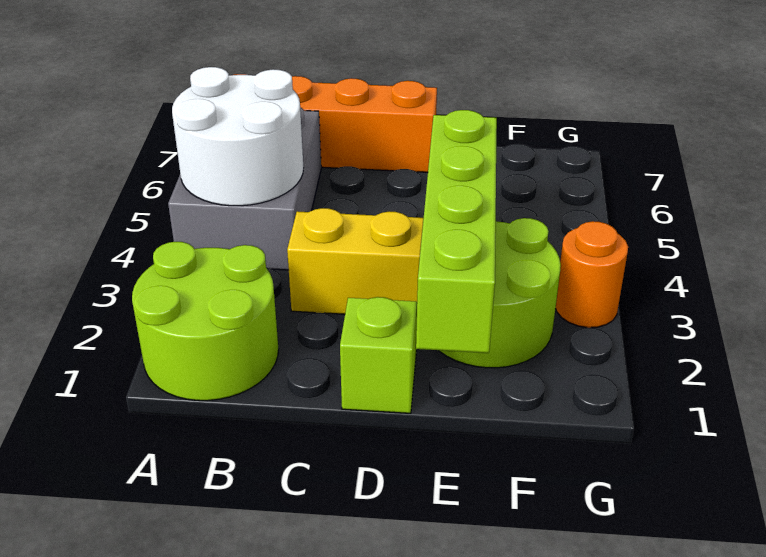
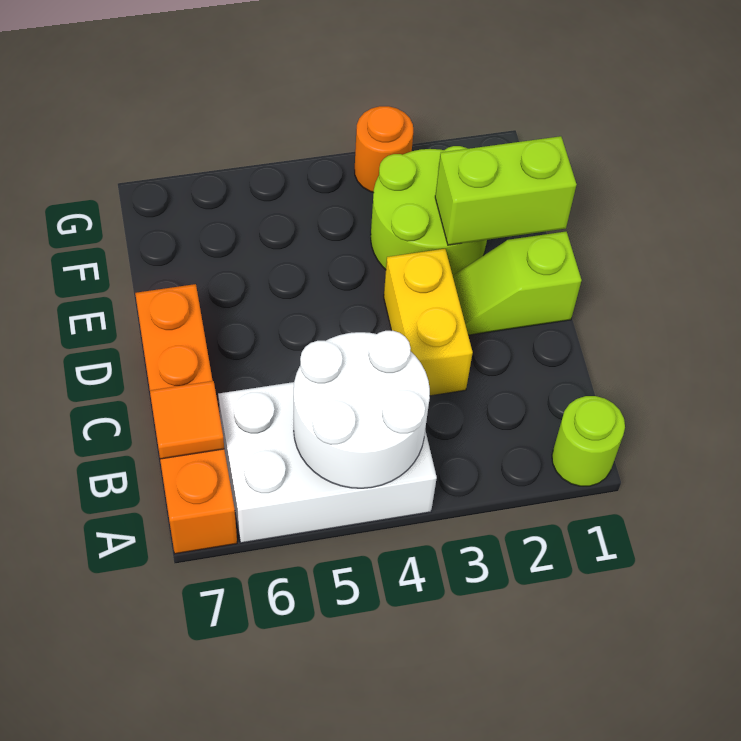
lime 2x2 round brick [132,242,279,401] -> lime 1x1 round brick [552,396,625,486]
grey 2x3 brick [168,107,321,270] -> white 2x3 brick [218,382,437,543]
none -> orange 1x1 tile [150,381,224,459]
lime 1x4 brick [416,110,497,353] -> lime 1x2 brick [435,136,577,245]

